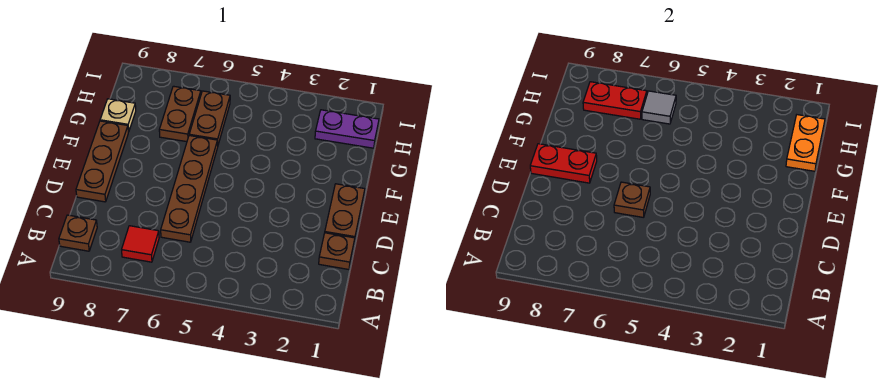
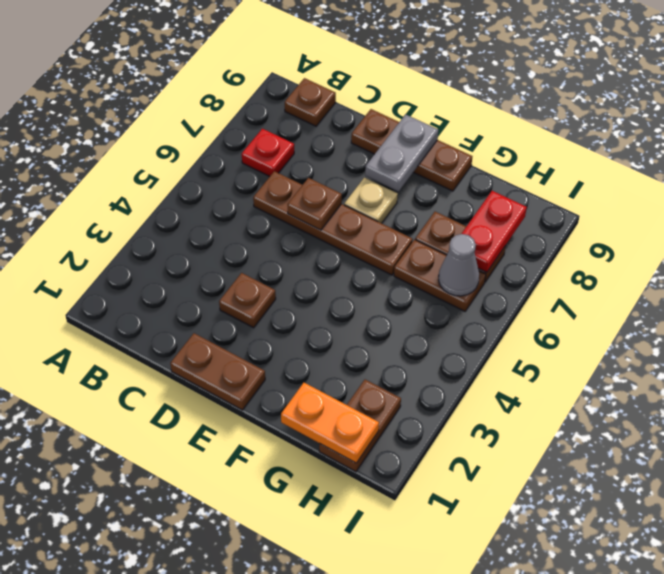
red 1x1 tile [122,226,159,262] -> red 1x1 plate [242,129,294,177]
brown 1x1 plate [319,233,355,269] -> brown 1x1 plate moved to [219,273,276,328]
red 1x2 plate [530,144,597,183] -> grey 1x2 plate [365,114,438,192]
tan 1x1 plate [100,99,136,132] -> tan 1x1 plate moved to [344,178,398,223]
purple 1x2 plate [315,110,379,148] -> brown 1x2 plate [319,380,401,472]
grey 1x1 tile [642,91,676,124] -> grey 1x1 cone [439,234,479,296]

